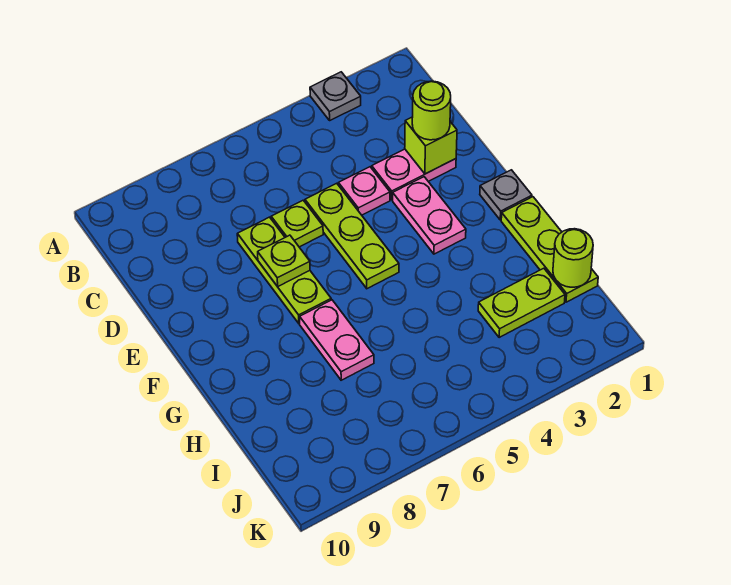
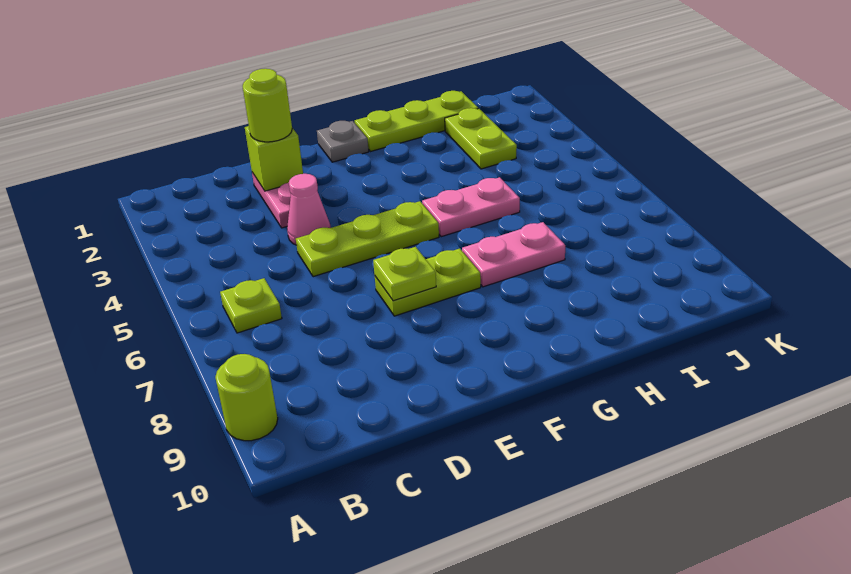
grey 1x1 plate [310,72,361,120] -> none
pink 1x1 plate [338,167,390,215] -> pink 1x1 cone [287,174,331,245]
lime 1x1 plate [271,200,323,247] -> lime 1x1 plate moved to [220,278,282,333]
lime 1x3 plate [237,217,331,324] -> lime 1x2 plate [375,249,481,316]
pink 1x2 plate [393,177,466,254] -> pink 1x2 plate moved to [422,177,520,237]
lime 1x1 round brick [553,229,593,287] -> lime 1x1 round brick moved to [215,354,278,441]

